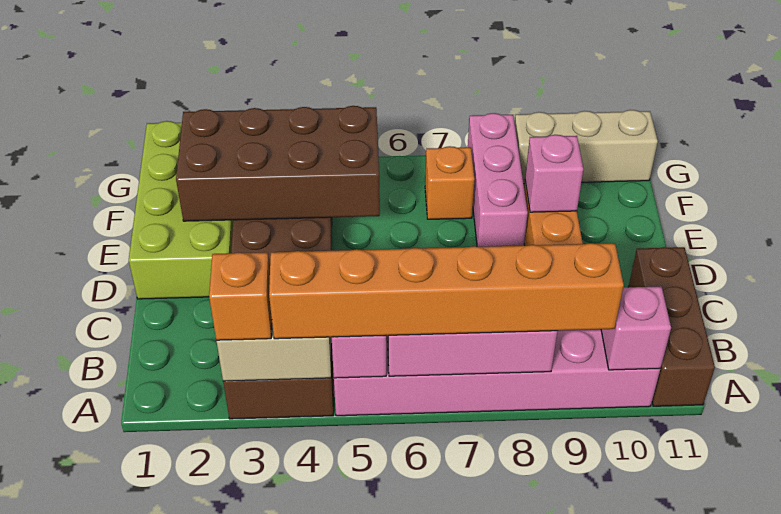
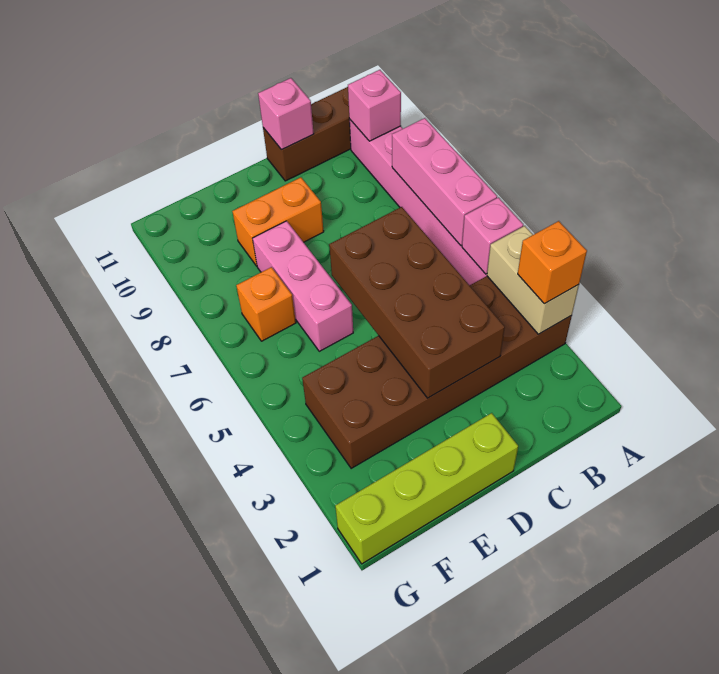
orange 1x6 brick [269,243,624,339] -> none
lime 2x4 brick [129,121,233,299] -> lime 1x4 brick [335,413,518,564]
brown 2x4 brick [176,106,380,221] -> brown 2x4 brick moved to [329,207,505,398]
pink 1x3 brick [468,113,528,247] -> pink 1x3 brick turned to [253,221,353,351]
pink 1x1 brick [525,135,583,212] -> pink 1x1 brick moved to [258,78,314,150]
tan 1x3 brick [515,110,658,184] -> none

